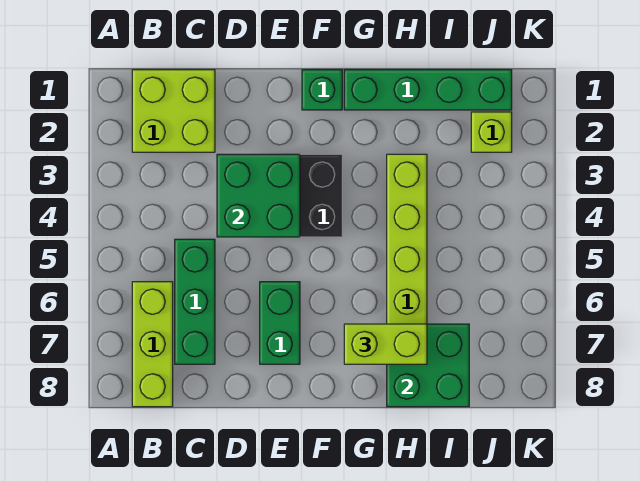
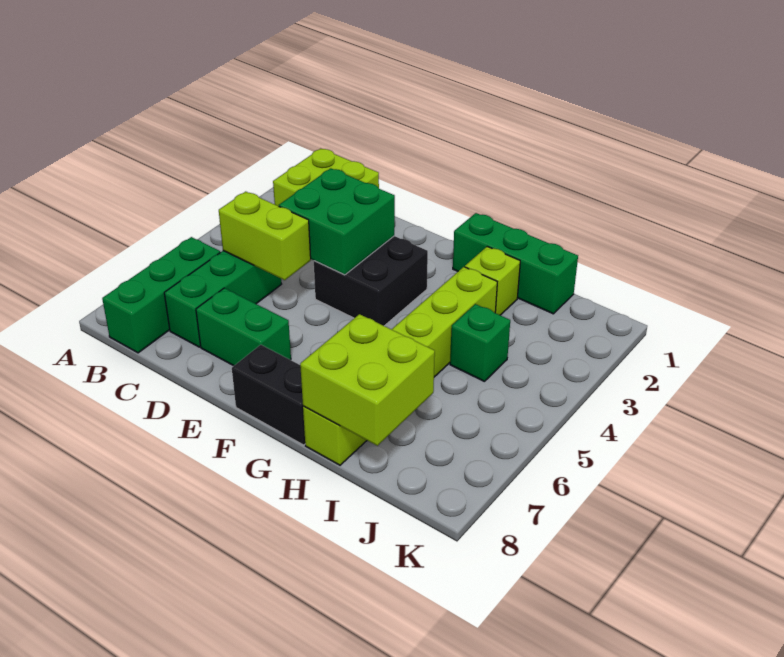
lime 1x3 brick [132,282,173,407] -> green 1x3 brick [102,237,220,353]
green 1x2 brick [260,282,300,364] -> green 1x2 brick turned to [196,288,291,366]
green 1x1 brick [302,70,342,110] -> green 1x1 brick moved to [450,304,510,382]
none -> black 1x2 brick [232,345,305,445]
green 1x4 brick [344,70,512,110] -> green 1x3 brick [453,213,578,314]
lime 1x2 brick [344,324,427,364] -> lime 1x2 brick moved to [219,192,311,280]
green 2x2 brick [387,324,469,407] -> lime 2x2 brick [300,314,435,446]
lime 1x1 brick [471,112,512,152] -> lime 1x1 brick moved to [465,247,520,315]

